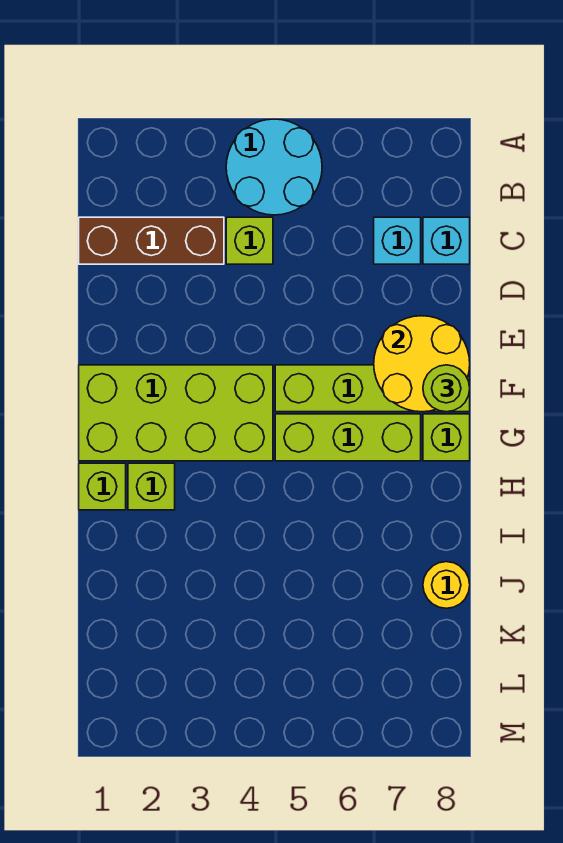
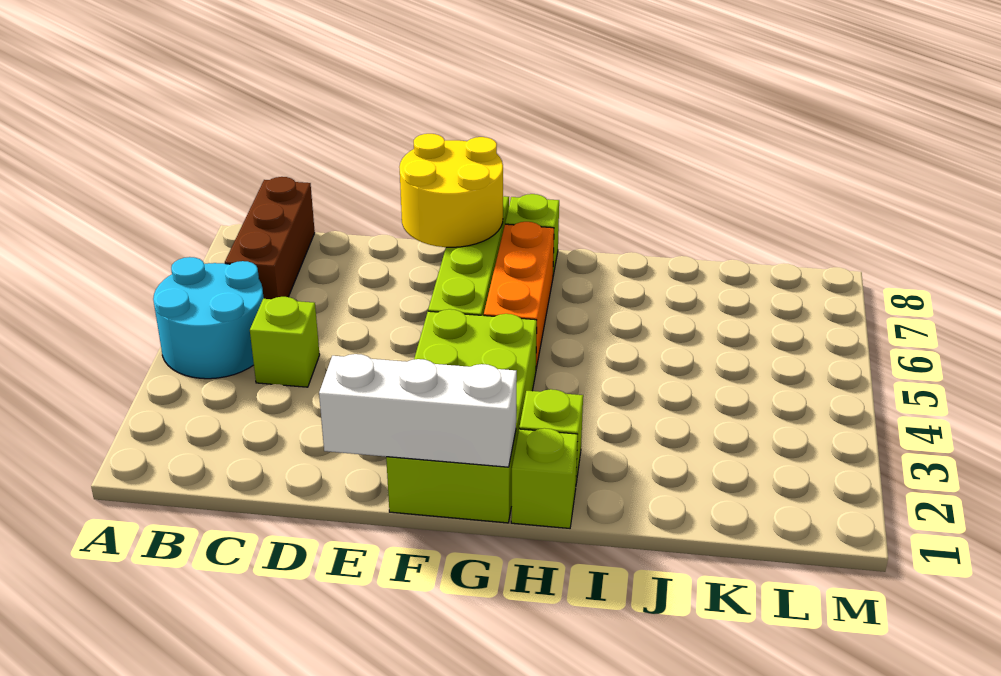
brown 1x3 brick [79,217,224,264] -> brown 1x3 brick moved to [225,177,315,299]
cyan 1x1 brick [374,217,421,264] -> none
cyan 1x1 brick [423,217,470,264] -> none
none -> white 1x3 brick [319,354,517,467]
lime 1x1 round brick [423,365,470,412] -> none
lime 1x3 brick [275,414,421,461] -> orange 1x3 brick [484,222,554,368]
yellow 1x1 round brick [423,562,470,608] -> none

